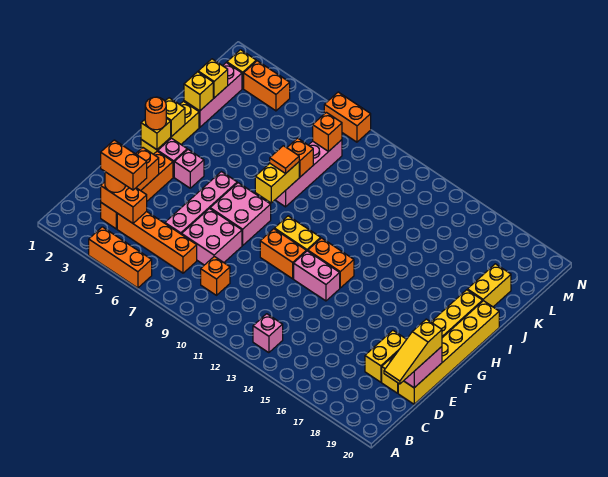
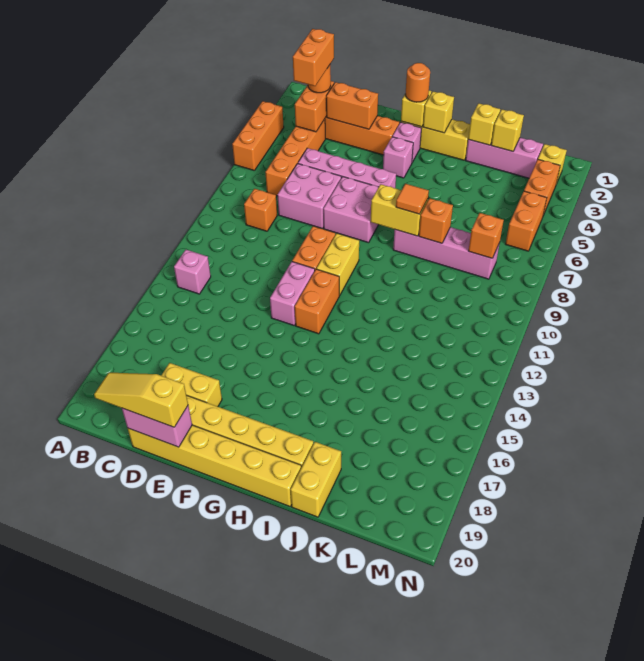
yellow 1x2 brick [467,264,511,307] -> yellow 1x2 brick turned to [290,442,341,517]
orange 1x2 brick [324,92,371,142] -> orange 1x2 brick moved to [506,191,547,251]

